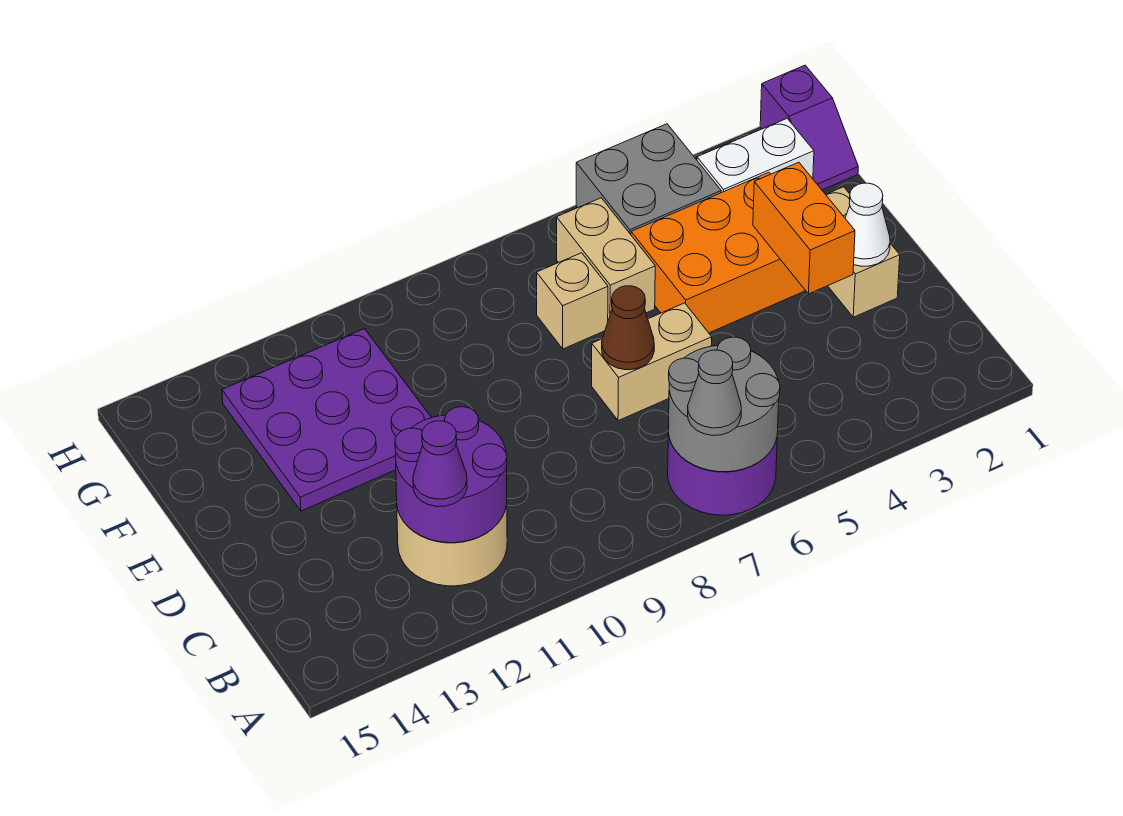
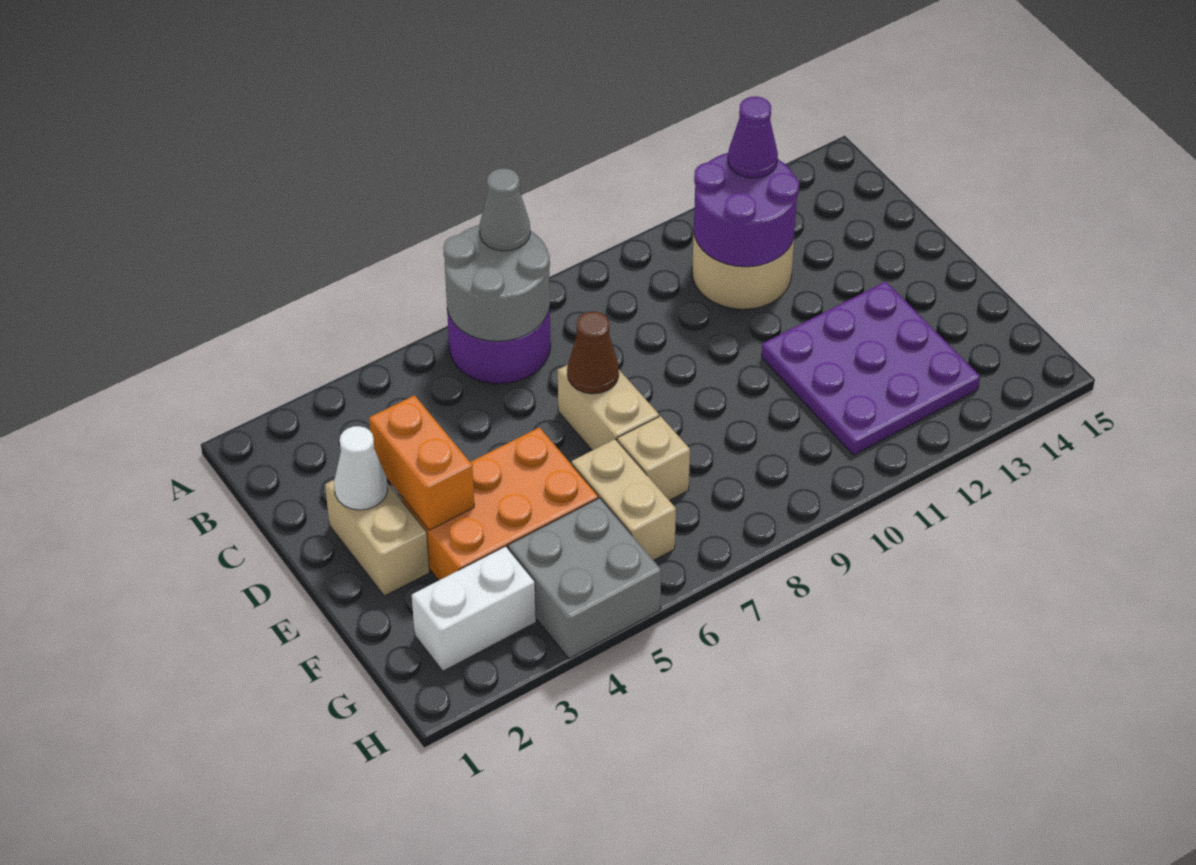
tan 1x2 brick [592,303,712,421] -> tan 1x2 brick turned to [558,365,659,450]
purple 1x2 slope [760,65,858,190] -> none

